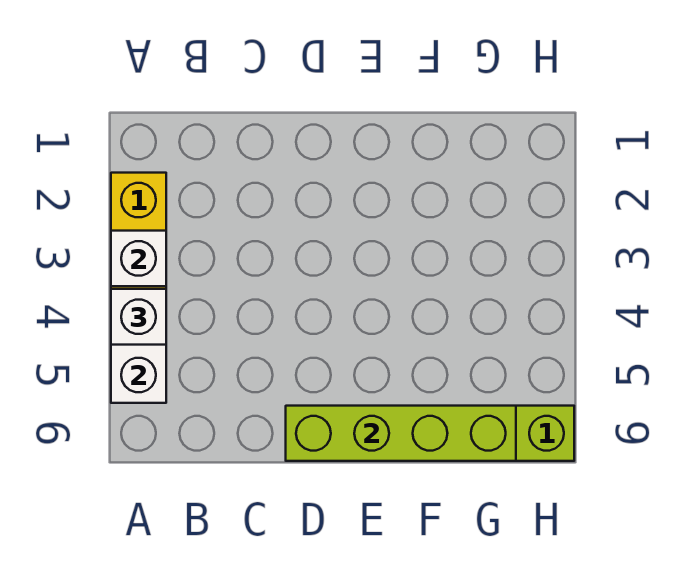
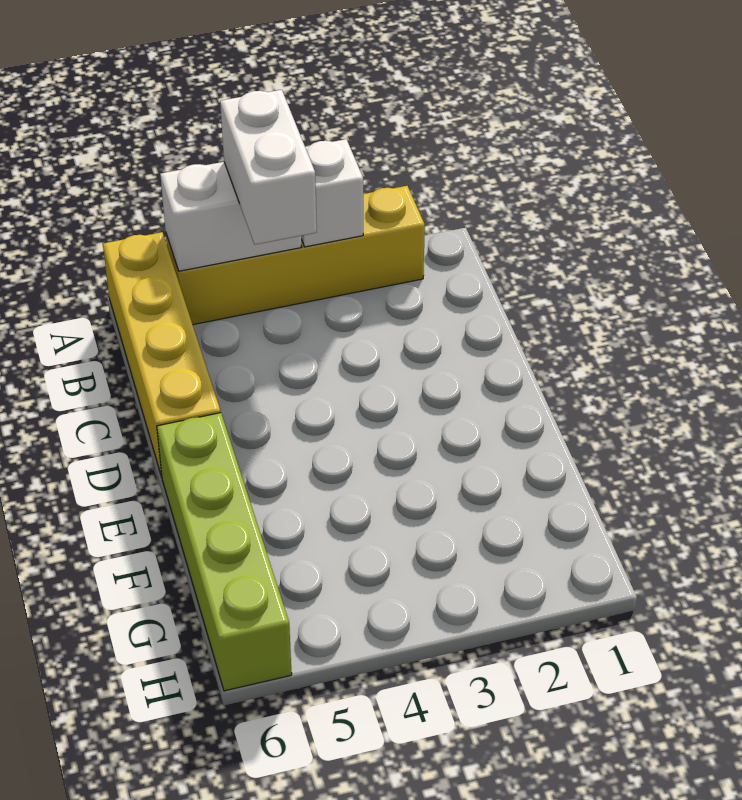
white 1x1 brick [111,289,166,345] -> white 1x2 brick [220,90,317,244]
none -> yellow 1x4 brick [103,232,221,477]
lime 1x4 brick [286,406,516,461] -> none

